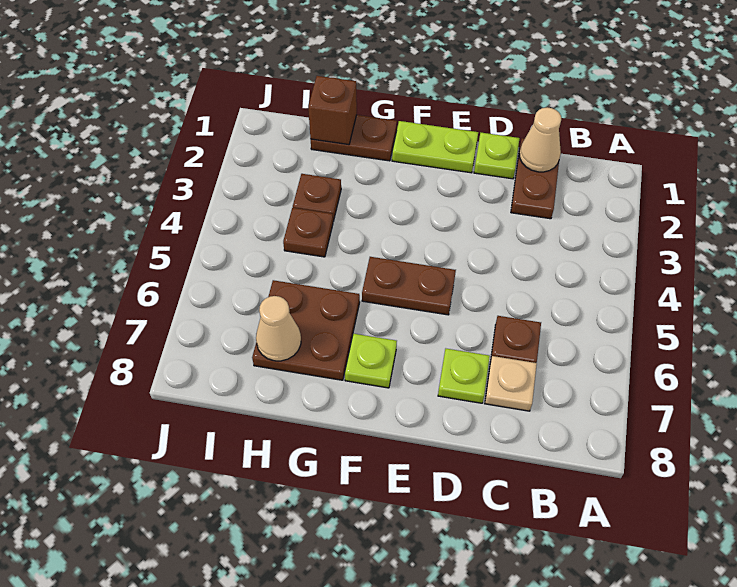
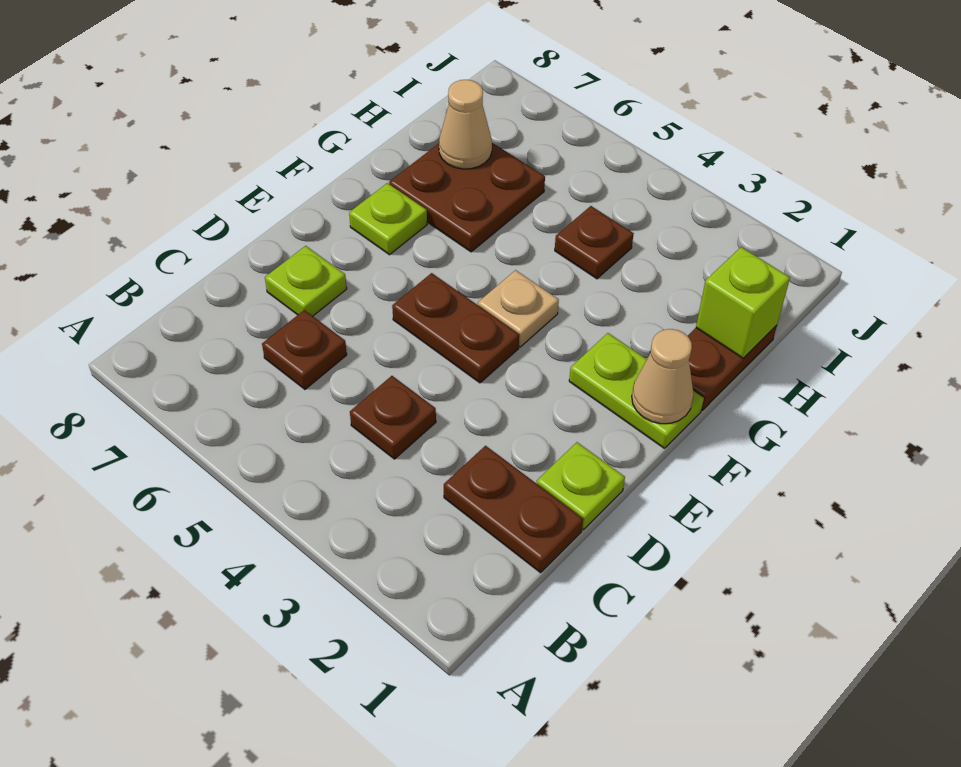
tan 1x1 cone [520,107,561,172] -> tan 1x1 cone moved to [632,329,694,424]
tan 1x1 plate [485,356,537,411] -> tan 1x1 plate moved to [478,270,559,347]
lime 1x2 plate [392,121,478,173] -> lime 1x2 plate turned to [569,333,704,448]
brown 1x2 plate [362,257,456,315] -> brown 1x2 plate turned to [392,273,519,383]
brown 1x1 brick [308,76,357,145] -> lime 1x1 brick [696,247,790,358]
brown 1x1 plate [293,174,341,221] -> brown 1x1 plate moved to [350,376,436,459]

